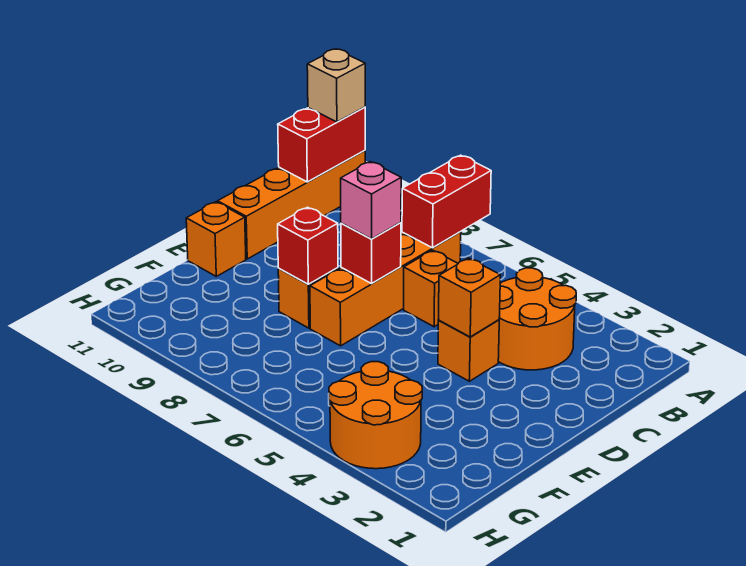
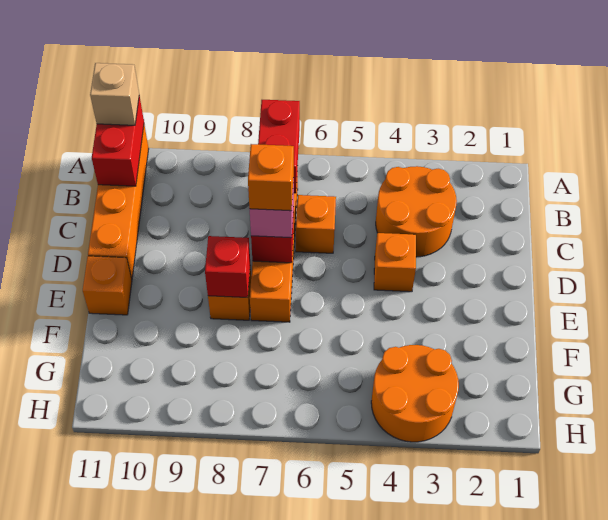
orange 1x1 brick [438,258,501,337] -> orange 1x1 brick moved to [248,144,294,211]

